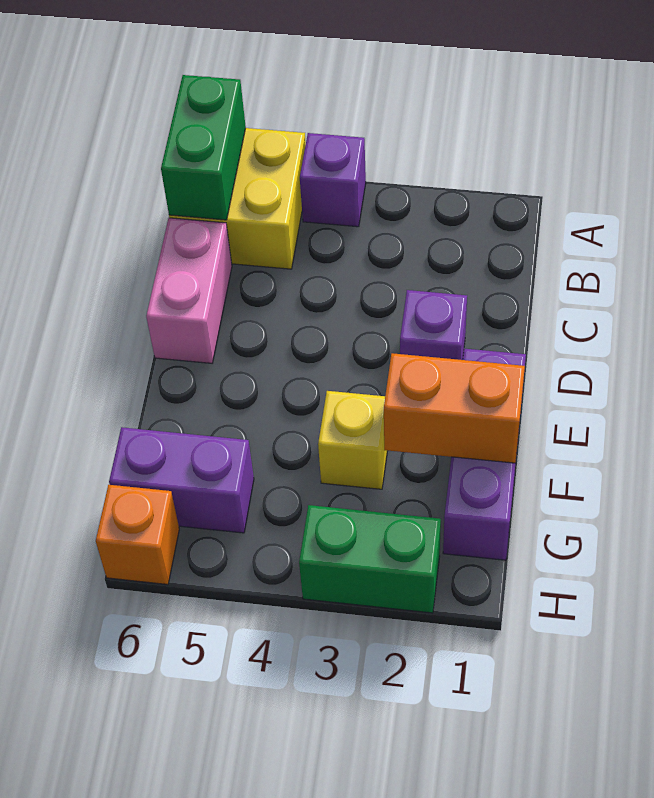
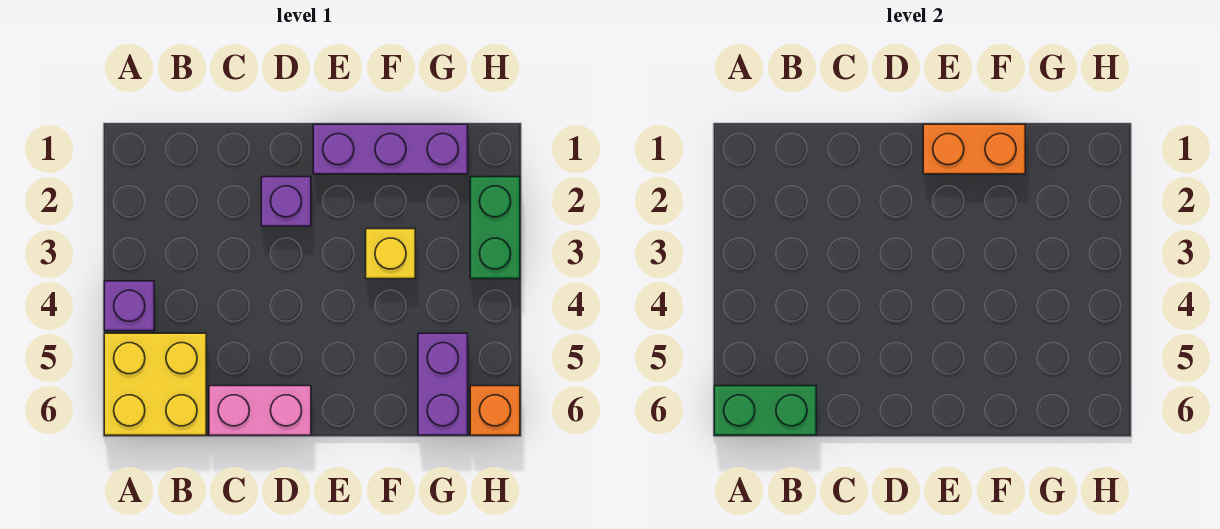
orange 1x2 brick [384,353,525,463] -> orange 1x2 brick turned to [923,124,1025,174]

